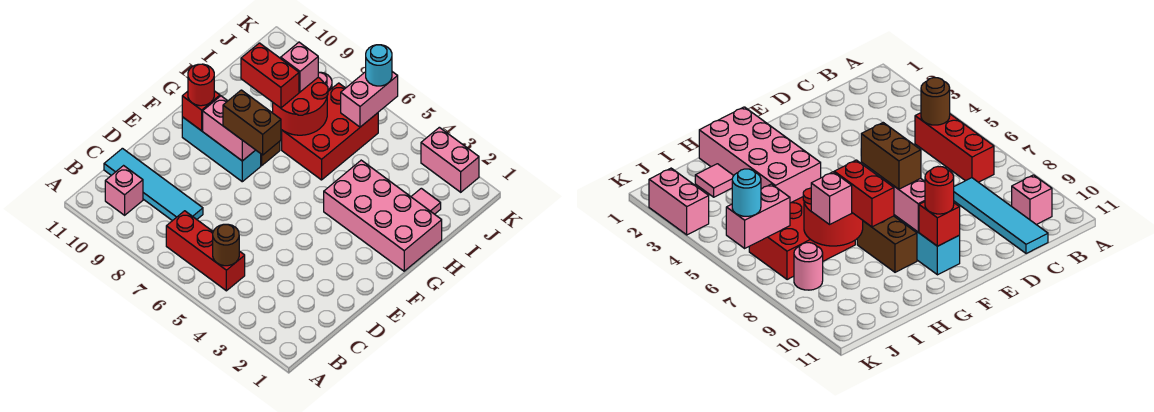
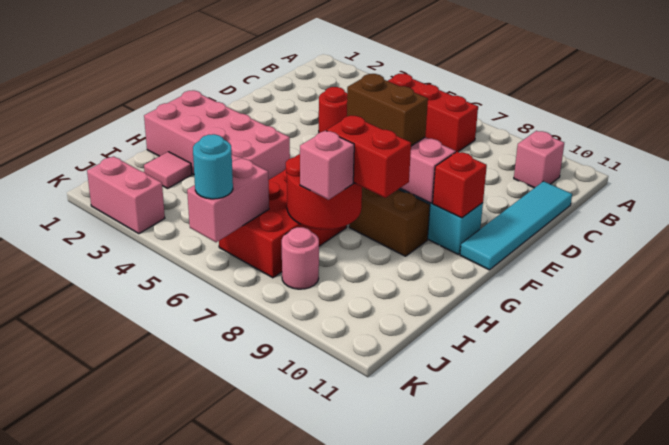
brown 1x1 round brick [213,224,239,266] -> none
cyan 1x4 tile [104,148,203,221] -> cyan 1x4 tile turned to [460,181,572,270]
red 1x1 round brick [188,64,214,106] -> red 1x1 round brick moved to [319,87,347,133]

